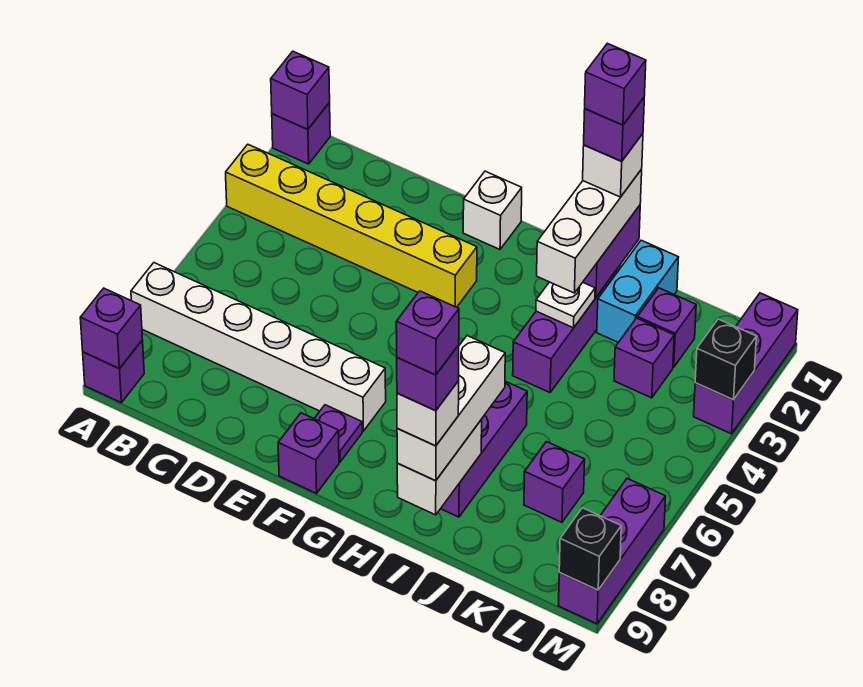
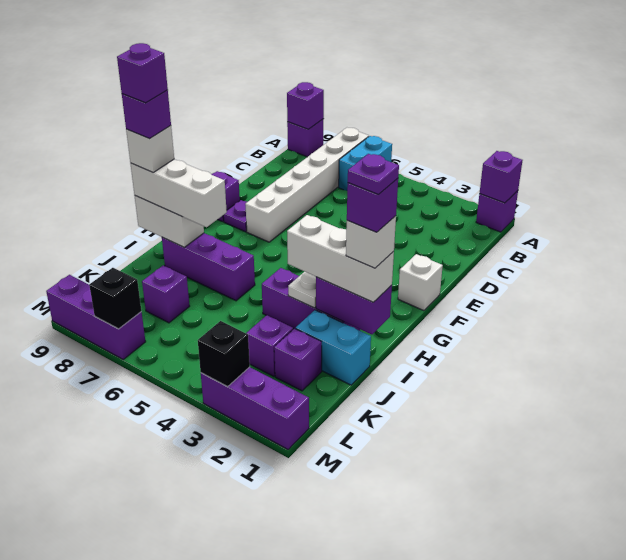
yellow 1x6 brick [226,144,477,307] -> none
none -> cyan 1x2 brick [339,136,392,191]
purple 1x1 brick [585,43,646,125] -> purple 1x1 plate [348,154,399,195]
black 1x1 brick [559,508,621,590] -> black 1x1 brick moved to [89,268,141,329]

